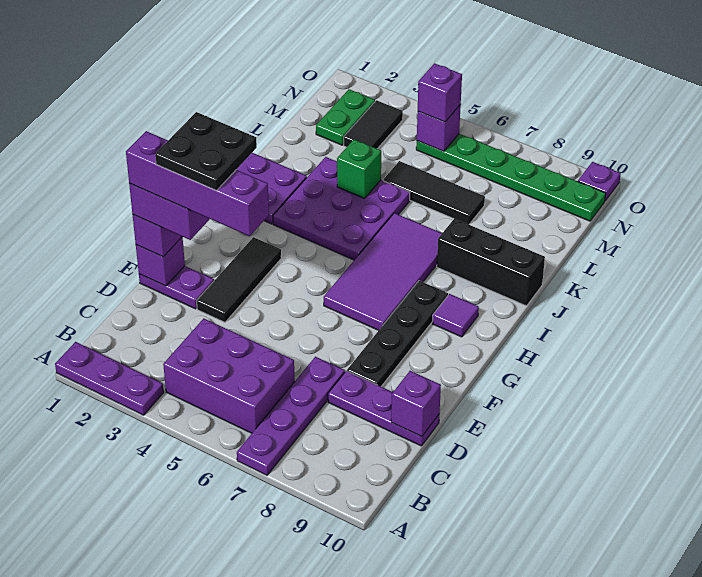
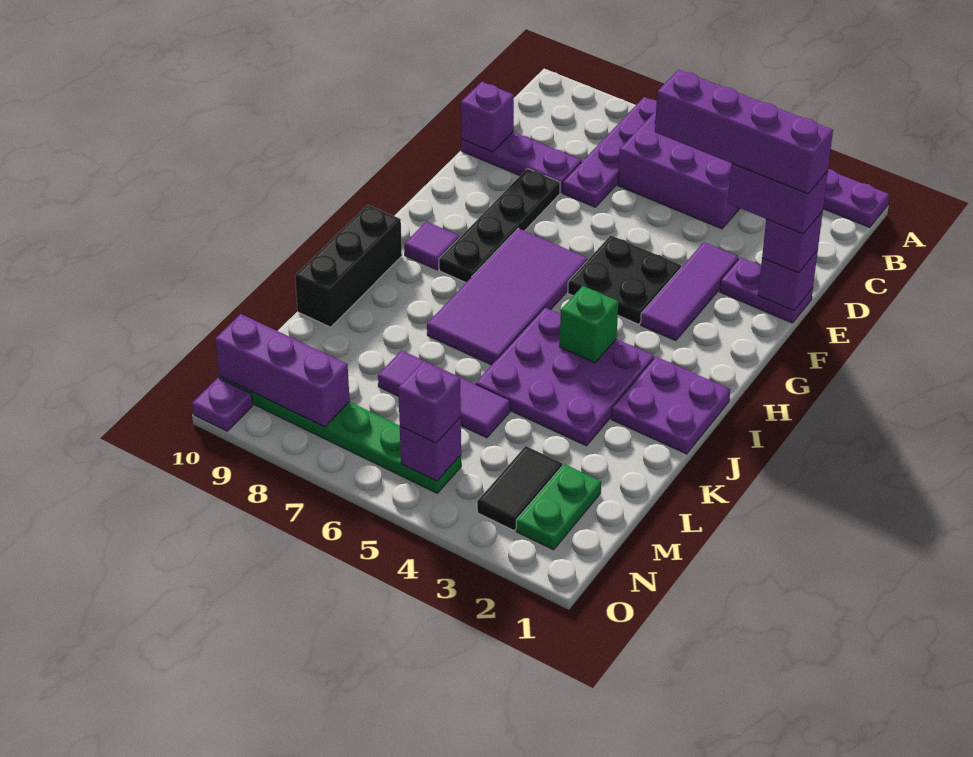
black 2x2 plate [155,112,257,190] -> black 2x2 plate moved to [568,235,681,324]
black 1x3 tile [197,237,281,322] -> purple 1x3 tile [641,242,738,341]
black 1x3 brick [437,219,545,306] -> black 1x3 brick turned to [295,205,402,327]
green 1x1 brick [337,140,381,199] -> green 1x1 brick moved to [560,286,618,363]
black 1x3 tile [383,161,485,225] -> purple 1x3 tile [378,350,510,438]
none -> purple 1x3 brick [215,314,350,427]

